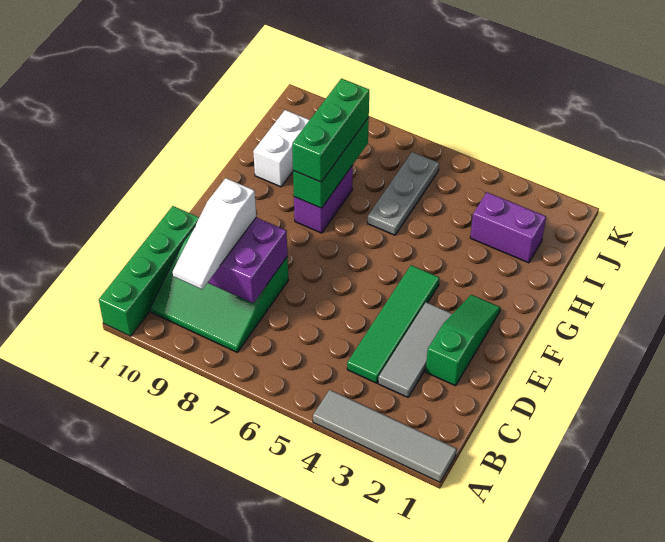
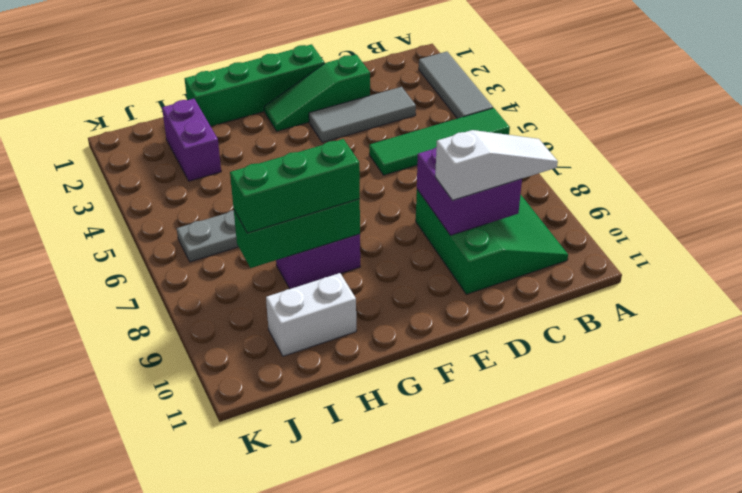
grey 1x4 tile [313,390,456,482] -> grey 1x3 tile [419,52,493,119]
green 1x4 brick [99,206,199,336] -> green 1x4 brick moved to [185,44,325,126]
green 1x4 tile [347,265,439,383] -> green 1x4 tile moved to [369,108,510,175]

